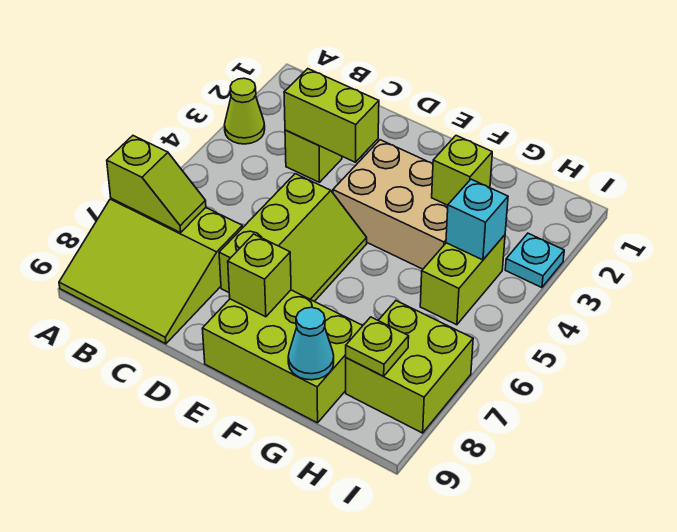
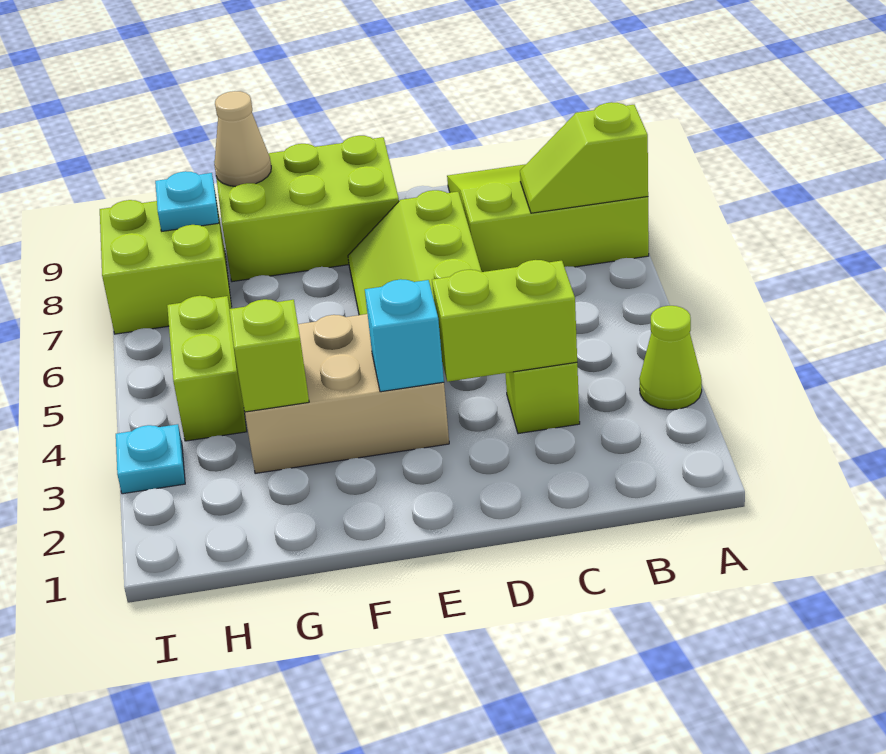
lime 1x1 brick [228,234,291,317] -> none
cyan 1x1 cone [288,307,334,380] -> tan 1x1 cone [214,91,271,187]
cyan 1x1 brick [446,179,508,260] -> cyan 1x1 brick moved to [365,279,444,392]
lime 1x1 plate [346,317,409,376] -> cyan 1x1 plate [155,171,219,231]

